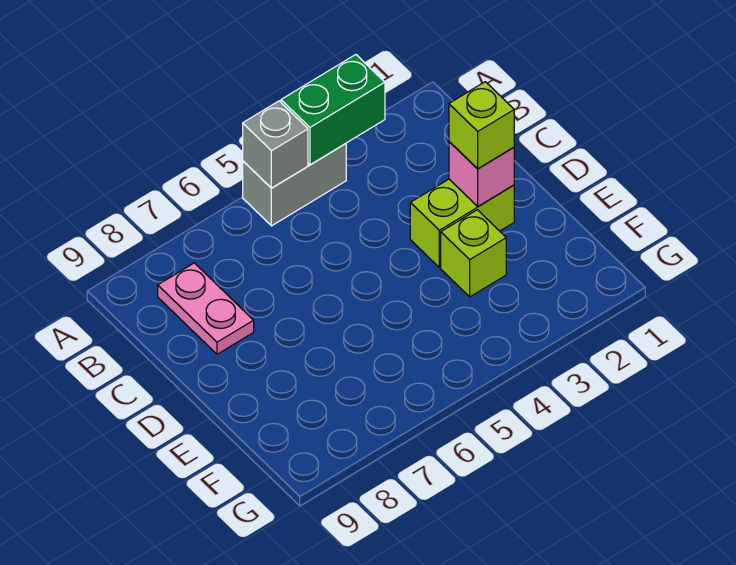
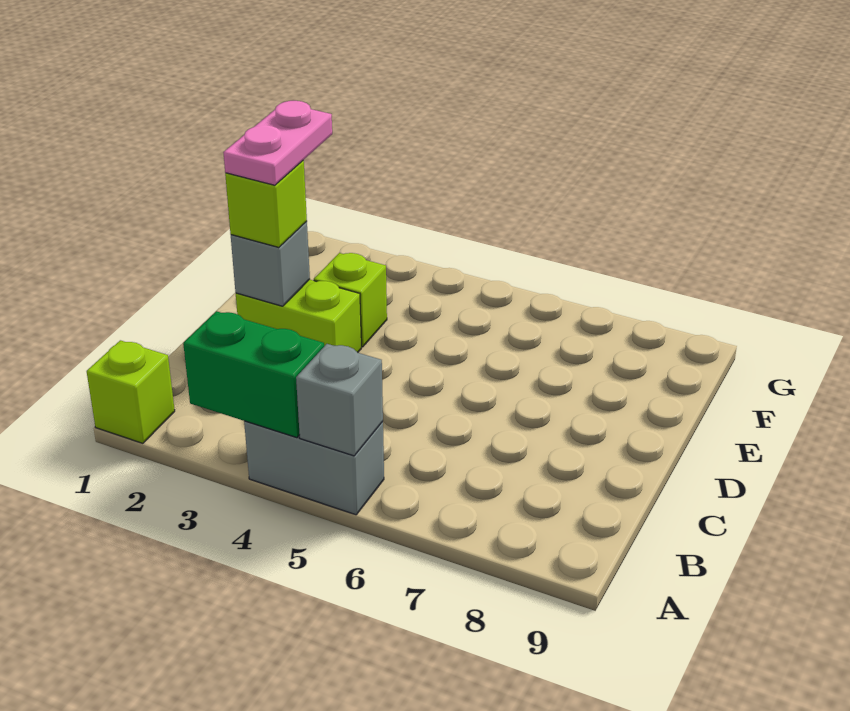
none -> lime 1x1 brick [87,340,175,443]
pink 1x2 plate [158,263,254,354] -> pink 1x2 plate moved to [223,101,332,185]
pink 1x1 brick [449,142,514,206] -> grey 1x1 brick [231,221,310,306]

